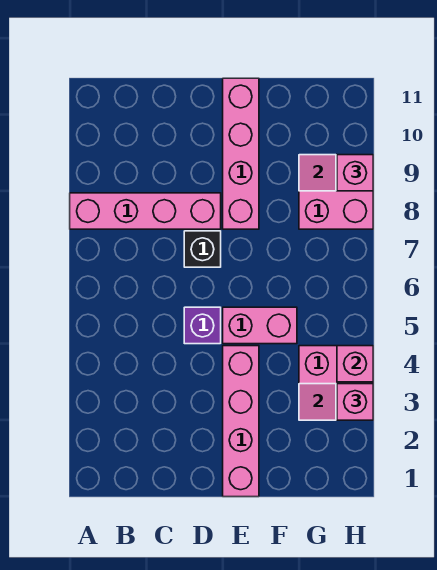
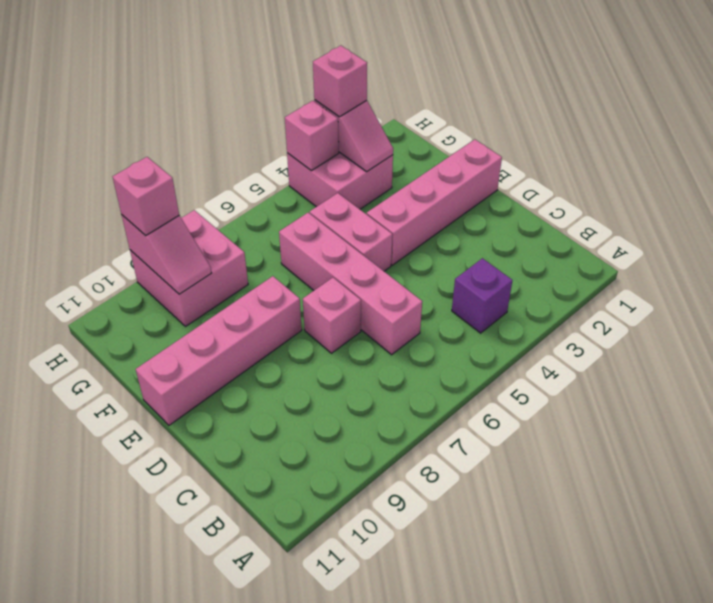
pink 1x4 brick [70,193,221,229] -> pink 1x4 brick moved to [279,213,422,355]
purple 1x1 brick [184,307,221,344] -> purple 1x1 brick moved to [452,258,513,333]
black 1x1 brick [184,231,221,267] -> pink 1x1 brick [303,278,361,353]

